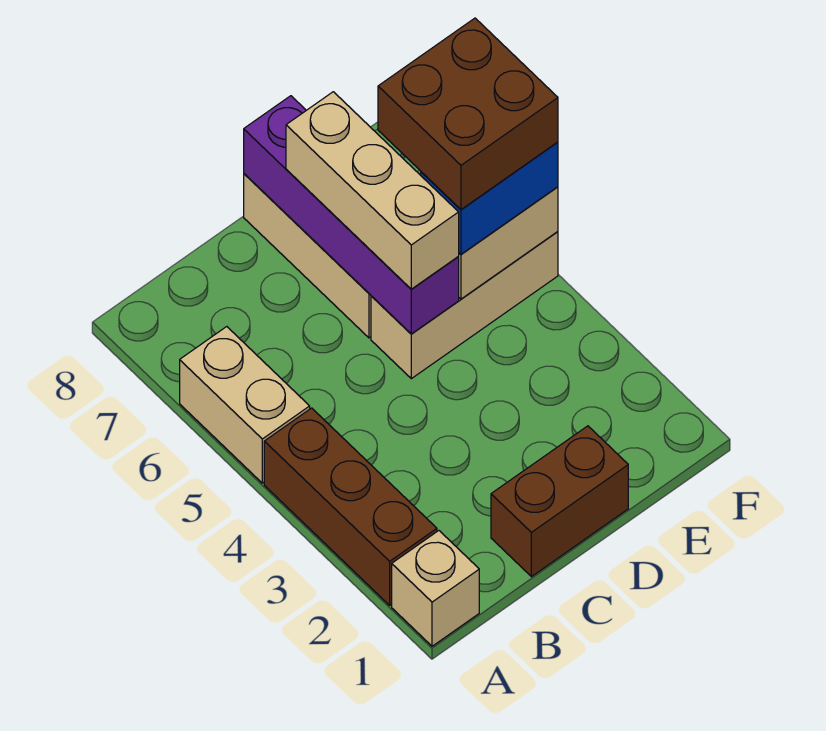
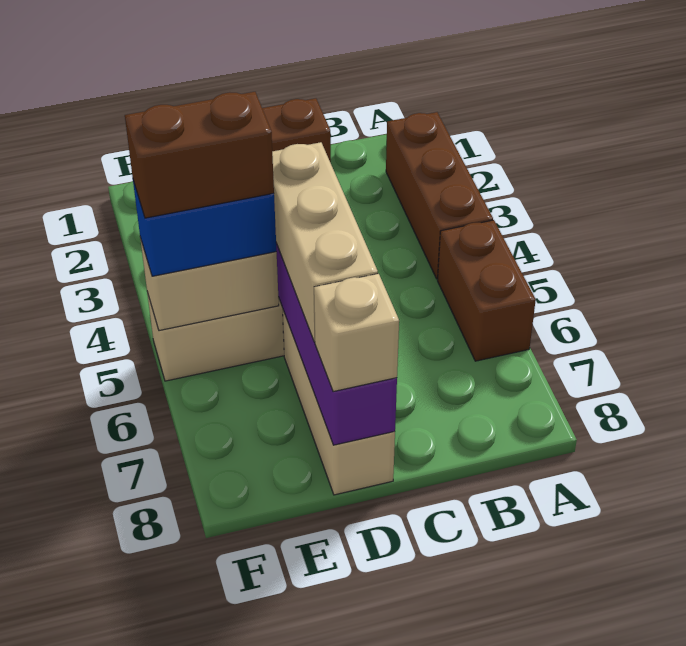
tan 1x1 brick [392,531,479,646] -> tan 1x1 brick moved to [314,274,399,392]
tan 1x2 brick [180,327,310,483] -> brown 1x2 brick [438,220,536,361]
brown 2x2 brick [378,18,558,209] -> brown 1x2 brick [125,92,274,218]

